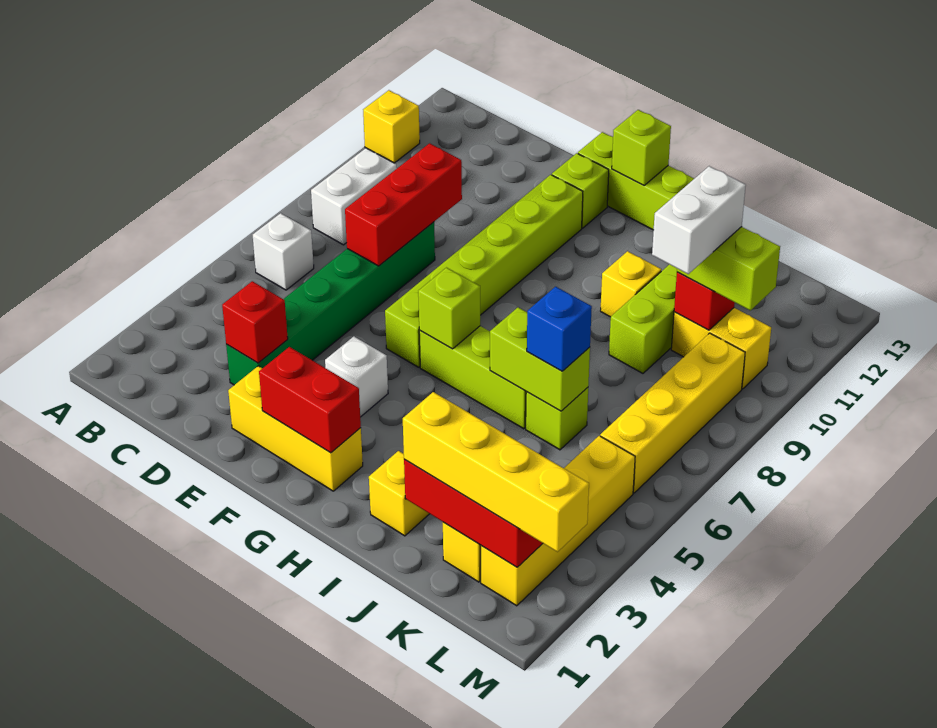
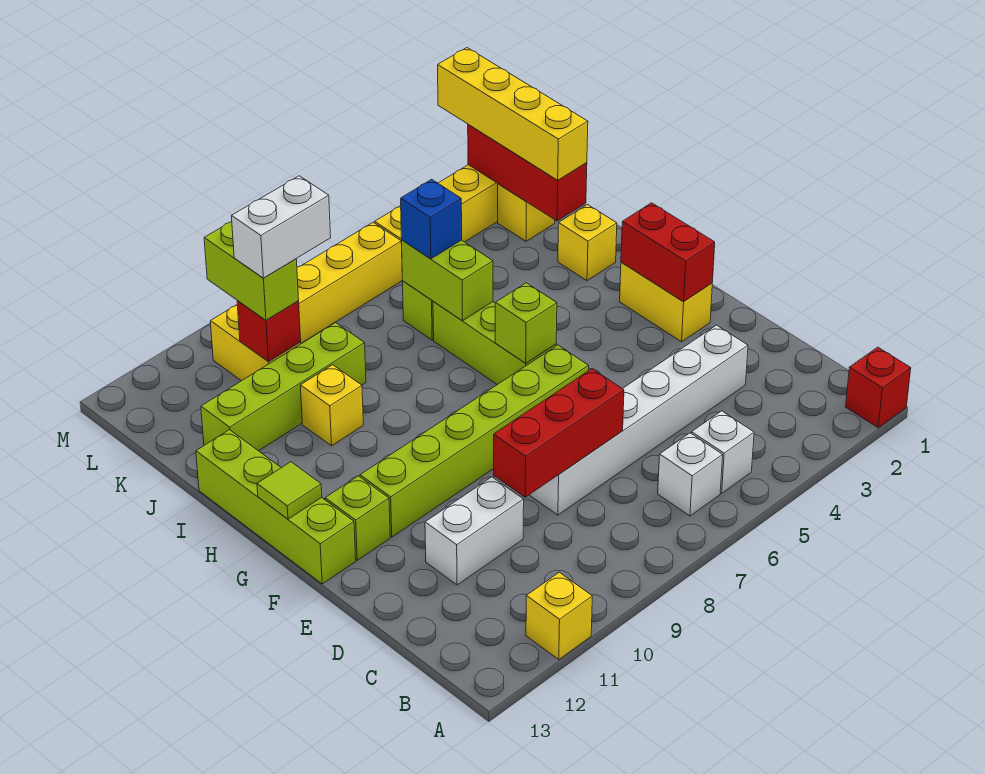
white 1x2 brick [311,148,397,245] -> white 1x2 brick moved to [425,477,524,585]
green 1x6 brick [226,222,435,385] -> white 1x6 brick [530,325,748,515]
red 1x1 brick [222,281,288,363] -> red 1x1 brick moved to [846,347,911,428]
yellow 1x3 brick [228,366,363,491] -> yellow 1x2 brick [620,262,712,342]
white 1x1 brick [325,336,388,417] -> white 1x1 brick moved to [691,411,754,493]
lime 1x1 brick [612,110,671,185] -> lime 1x1 tile [257,462,322,519]

